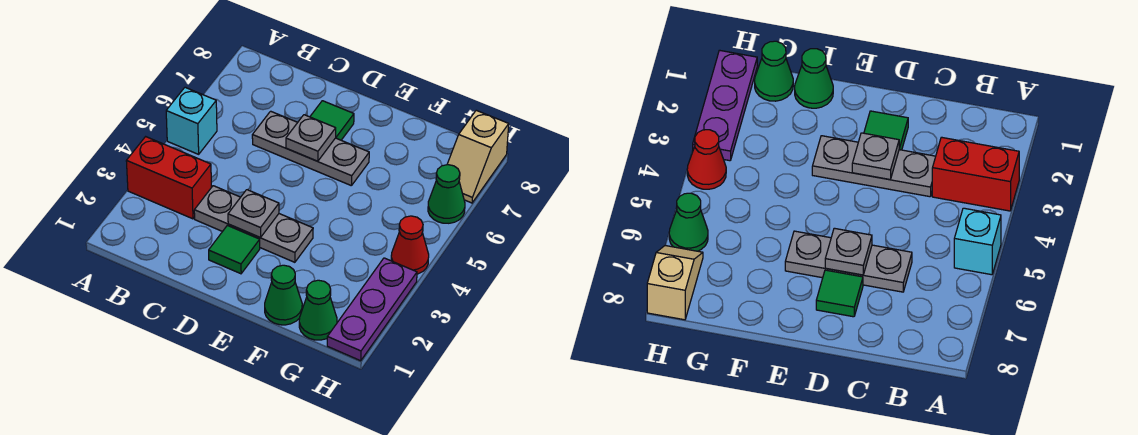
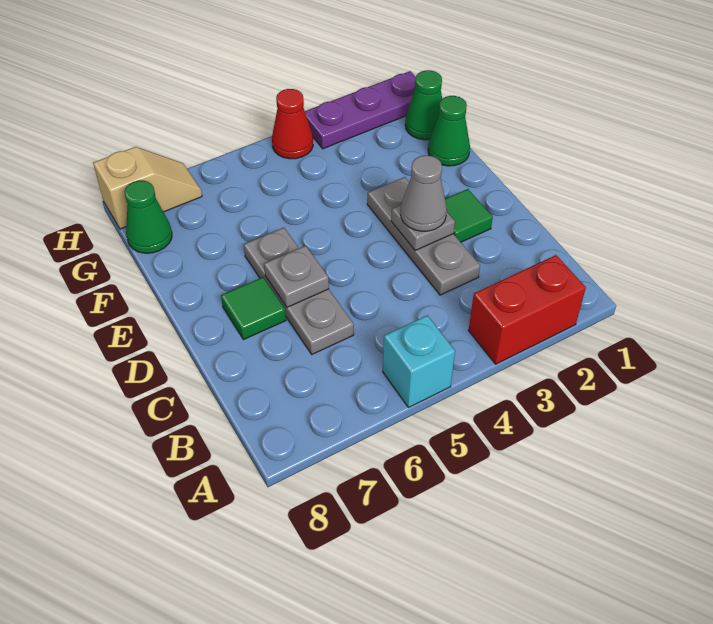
red 1x2 brick [126,137,211,219] -> red 1x2 brick turned to [469,255,586,364]
none -> grey 1x1 cone [401,155,447,231]
green 1x1 cone [428,165,465,223] -> green 1x1 cone moved to [125,180,172,253]

